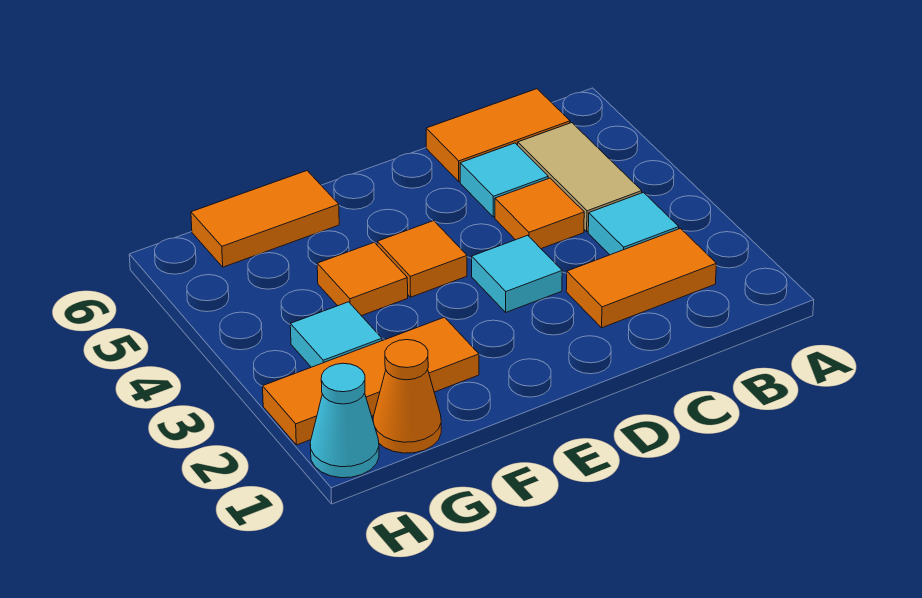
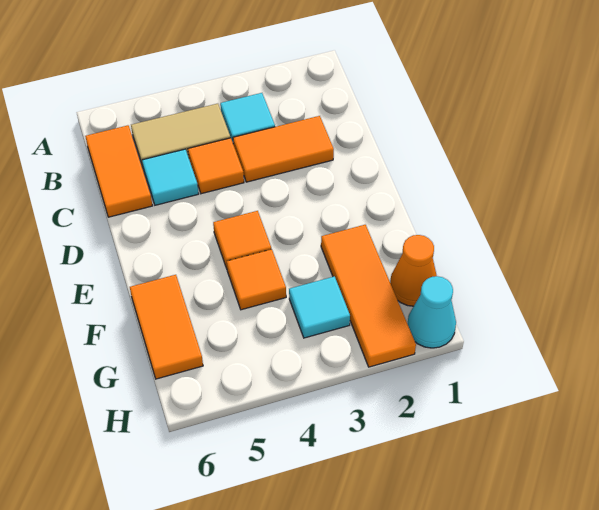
orange 1x2 tile [566,228,716,328] -> orange 1x2 tile turned to [233,116,334,182]
cyan 1x1 tile [472,235,562,312] -> none

